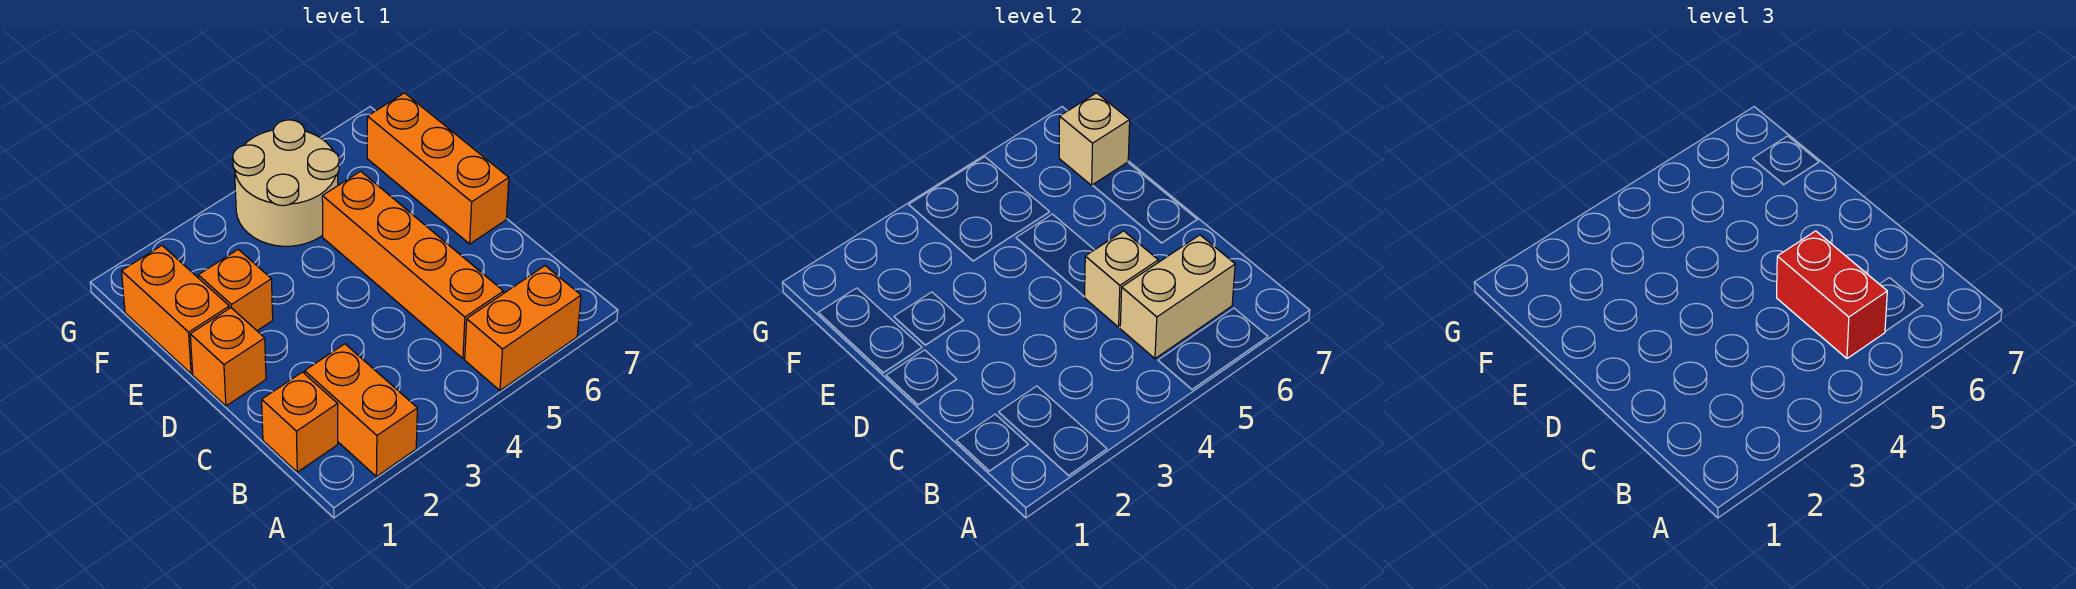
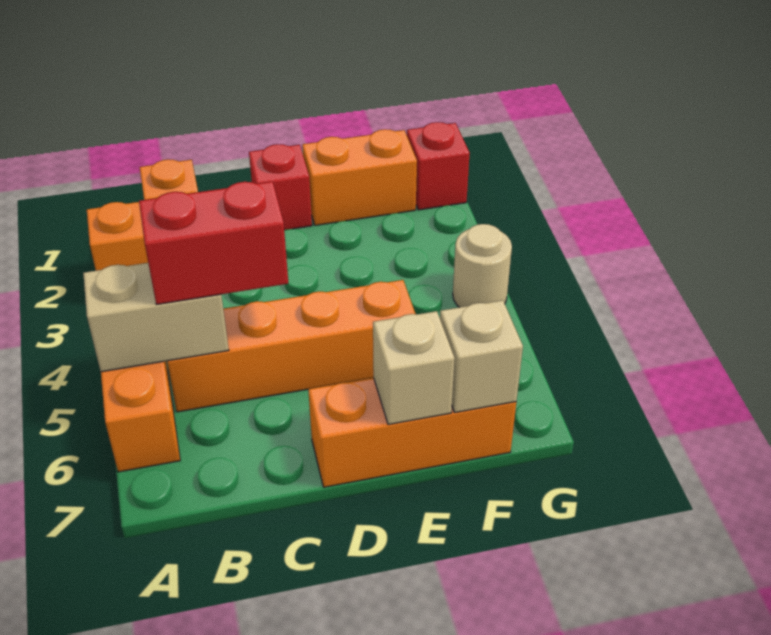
tan 1x2 brick [1120,235,1235,358] -> tan 1x2 brick turned to [83,263,229,372]
tan 1x1 brick [1085,231,1158,327] -> tan 1x1 brick moved to [373,311,455,425]
orange 1x1 brick [190,308,266,406] -> red 1x1 brick [249,144,312,230]
orange 1x1 brick [198,249,273,331] -> none
tan 2x2 round brick [233,120,339,246] -> tan 1x1 round brick [453,224,512,307]
none -> red 1x1 brick [407,122,470,210]

